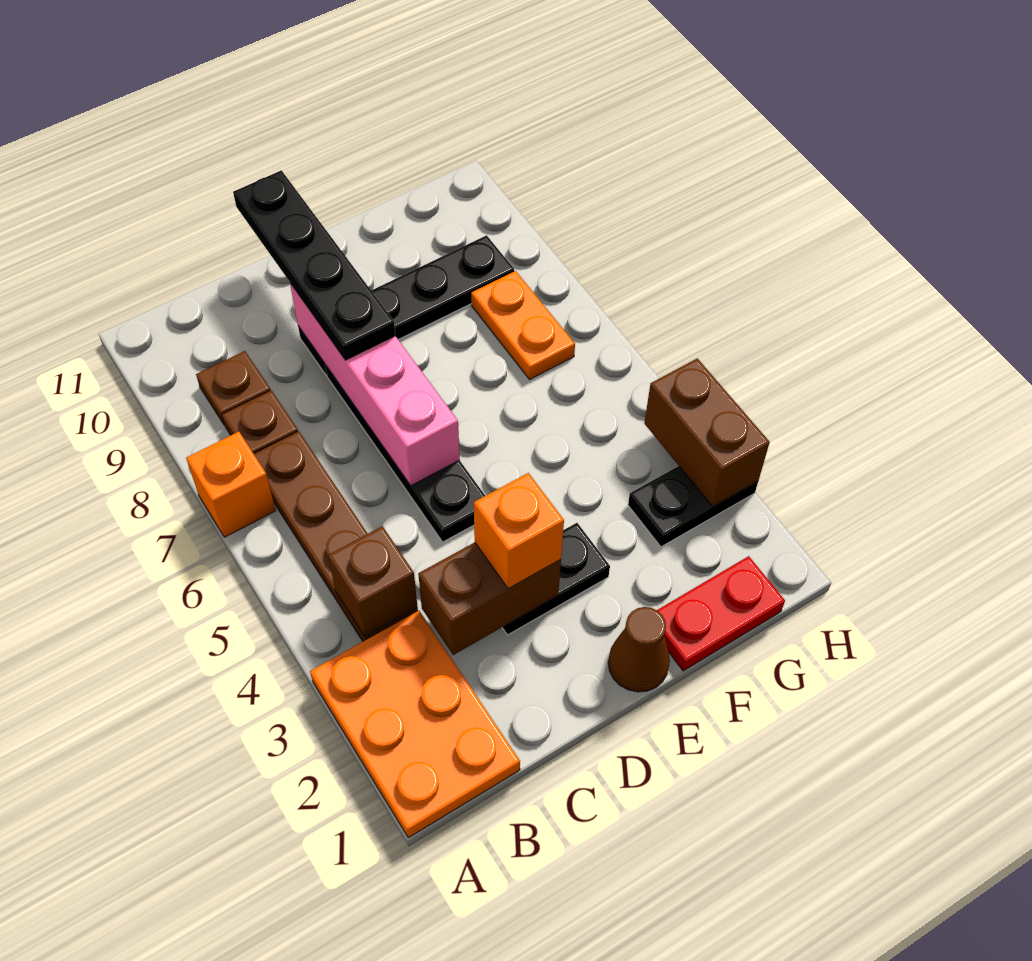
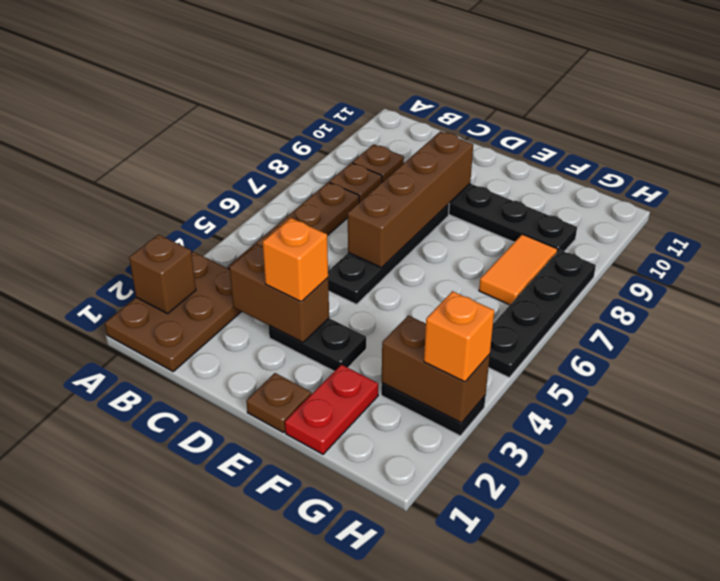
orange 2x3 plate [310,611,520,838] -> brown 2x3 plate [105,252,241,371]
orange 1x1 brick [186,432,276,537] -> orange 1x1 brick moved to [424,291,494,382]
brown 1x1 brick [328,526,418,637] -> brown 1x1 brick moved to [129,234,196,314]
pink 1x4 brick [290,283,460,486] -> brown 1x4 brick [348,131,473,268]
black 1x4 plate [233,170,395,360] -> black 1x4 plate moved to [489,250,596,377]
brown 1x1 cone [608,607,670,692] -> brown 1x1 plate [246,373,311,433]
red 1x2 plate [657,556,785,671] -> red 1x2 plate turned to [285,365,378,454]
orange 1x2 plate [471,271,575,379] -> orange 1x2 tile [479,234,558,305]
brown 1x2 brick [644,358,770,507] -> brown 1x2 brick turned to [382,316,490,423]

